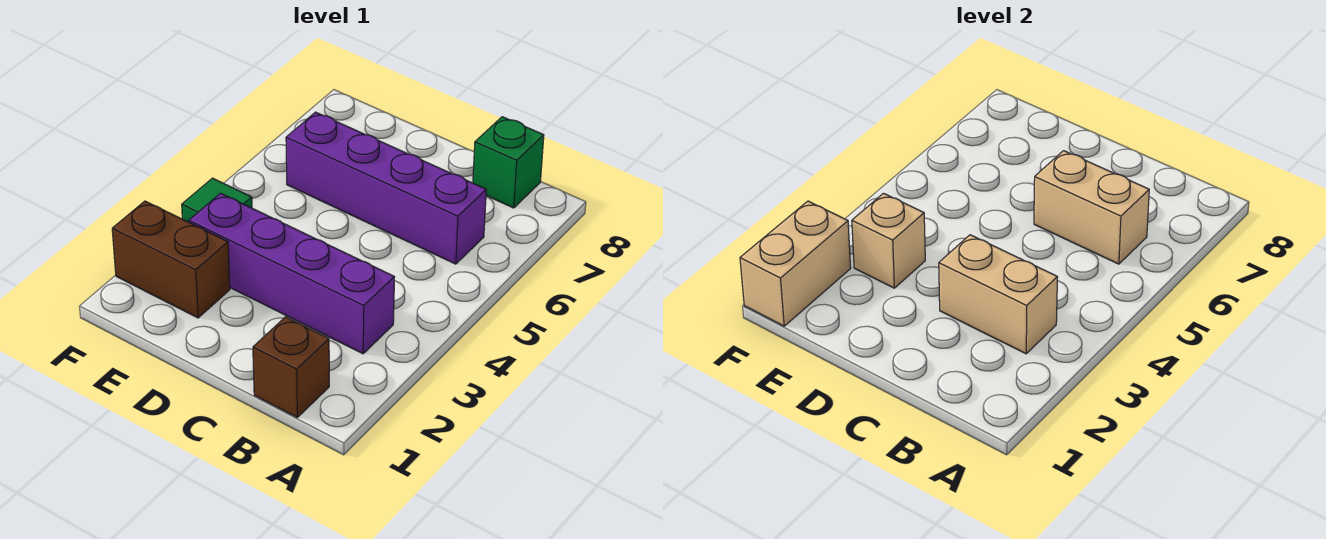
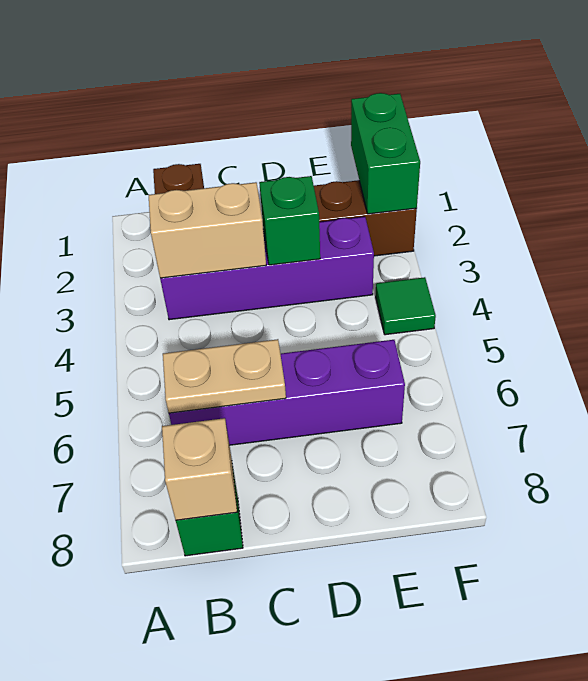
tan 1x2 brick [1034,151,1149,264] -> tan 1x2 plate [163,339,286,413]
none -> green 1x1 brick [259,176,320,265]
tan 1x1 brick [852,193,925,288] -> tan 1x1 brick moved to [162,418,237,520]
tan 1x2 brick [740,201,851,326] -> green 1x2 brick [351,93,420,214]

